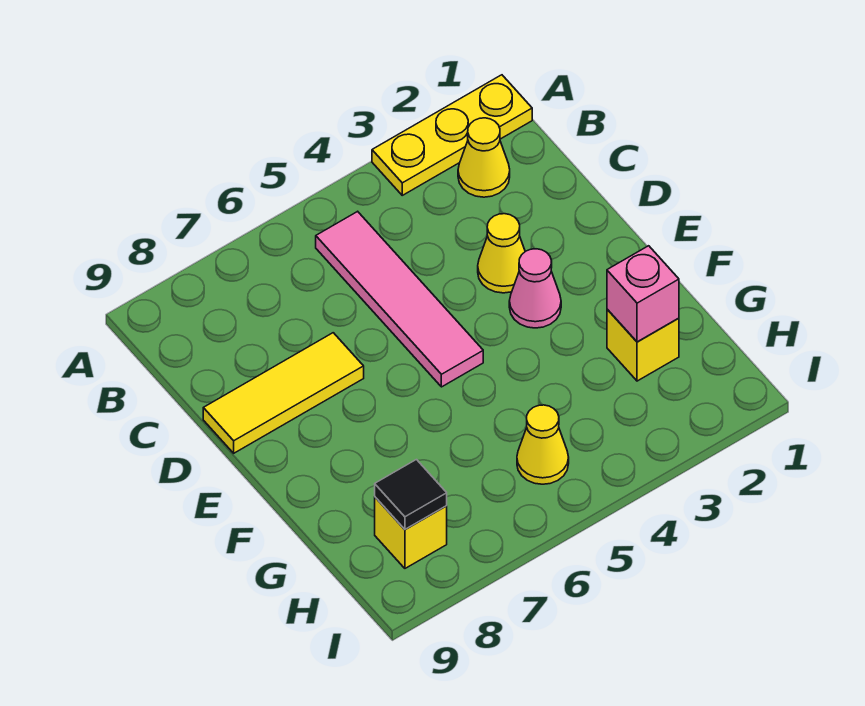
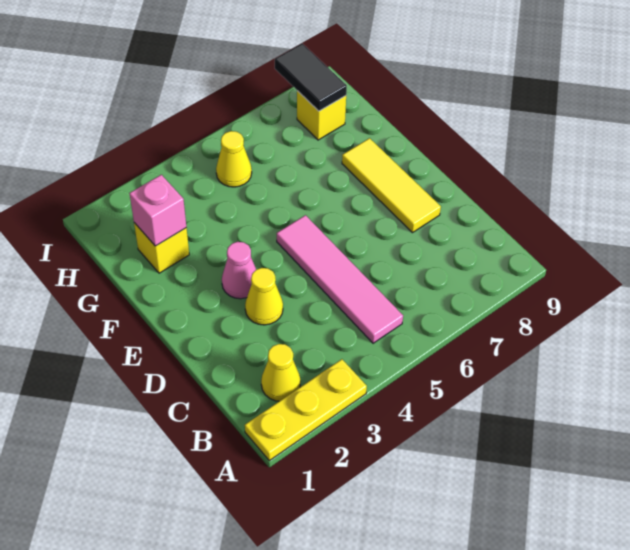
yellow 1x3 tile [203,333,364,453] -> yellow 1x3 tile turned to [342,138,441,233]
black 1x1 tile [375,460,447,529] -> black 1x2 tile [275,44,347,111]

